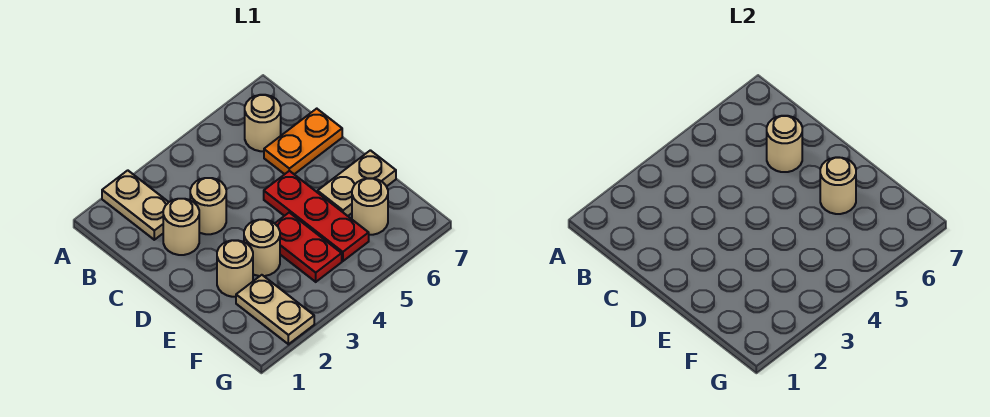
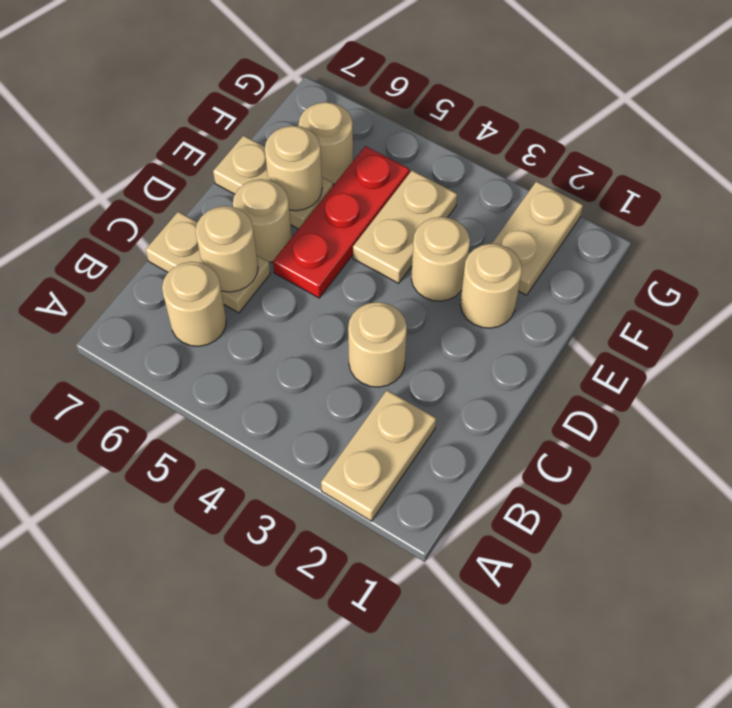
tan 1x1 round brick [163,199,199,255] -> tan 1x1 round brick moved to [233,179,292,262]
orange 1x2 plate [264,109,342,174] -> tan 1x2 plate [146,212,270,313]
red 1x2 plate [275,213,342,282] -> tan 1x2 plate [353,170,457,283]

